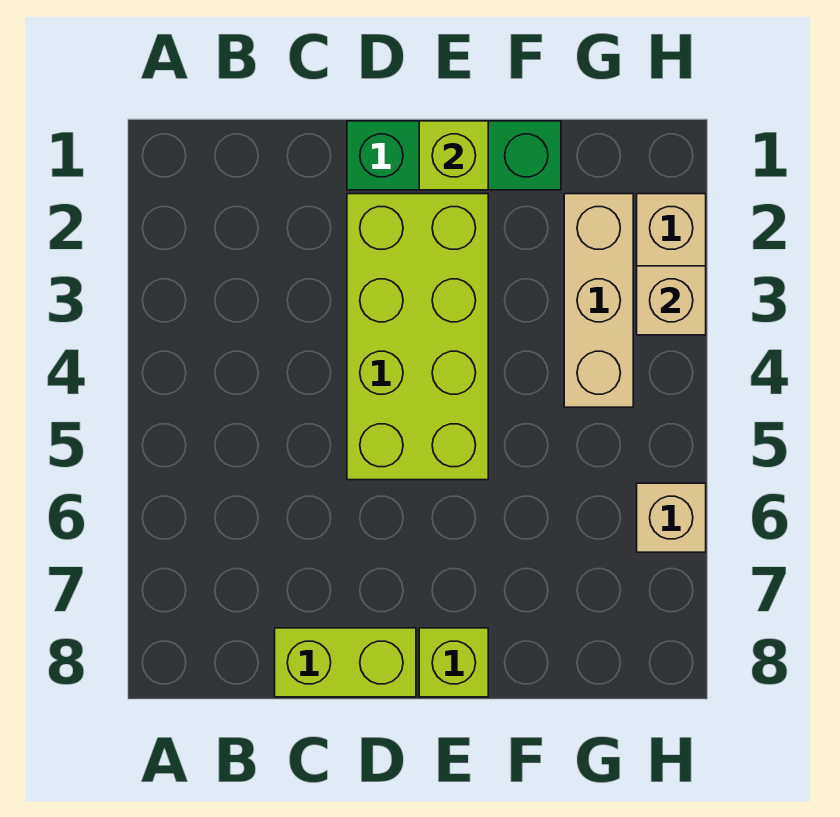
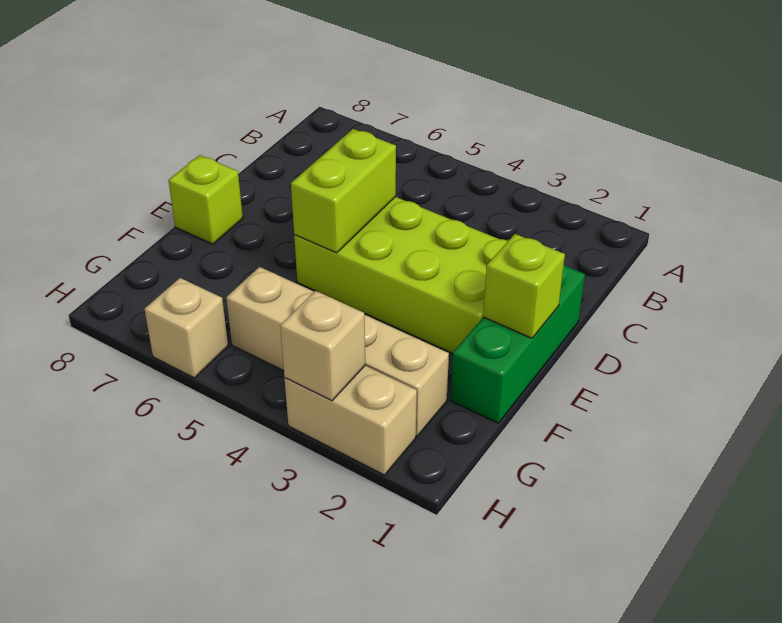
lime 1x2 brick [275,628,416,697] -> lime 1x2 brick moved to [291,129,396,253]
tan 1x3 brick [564,194,633,407] -> tan 1x4 brick [226,267,449,436]

